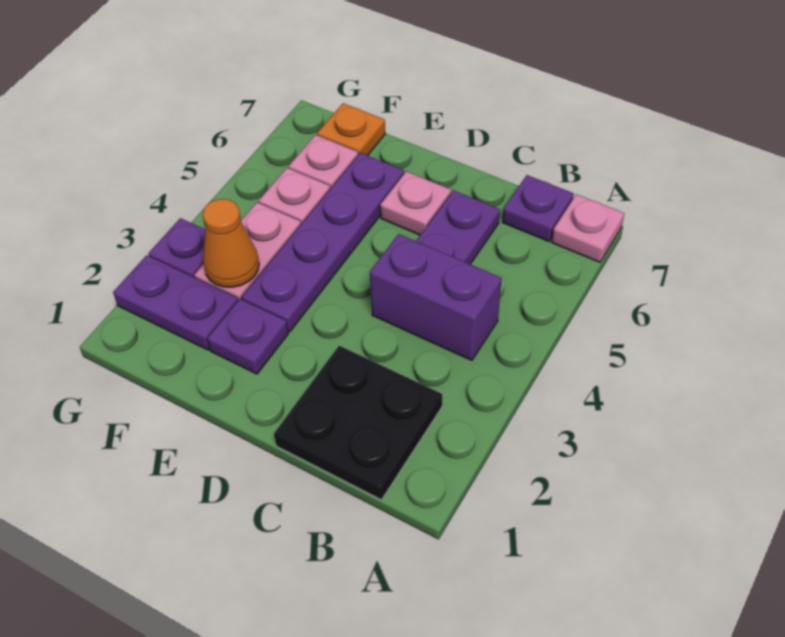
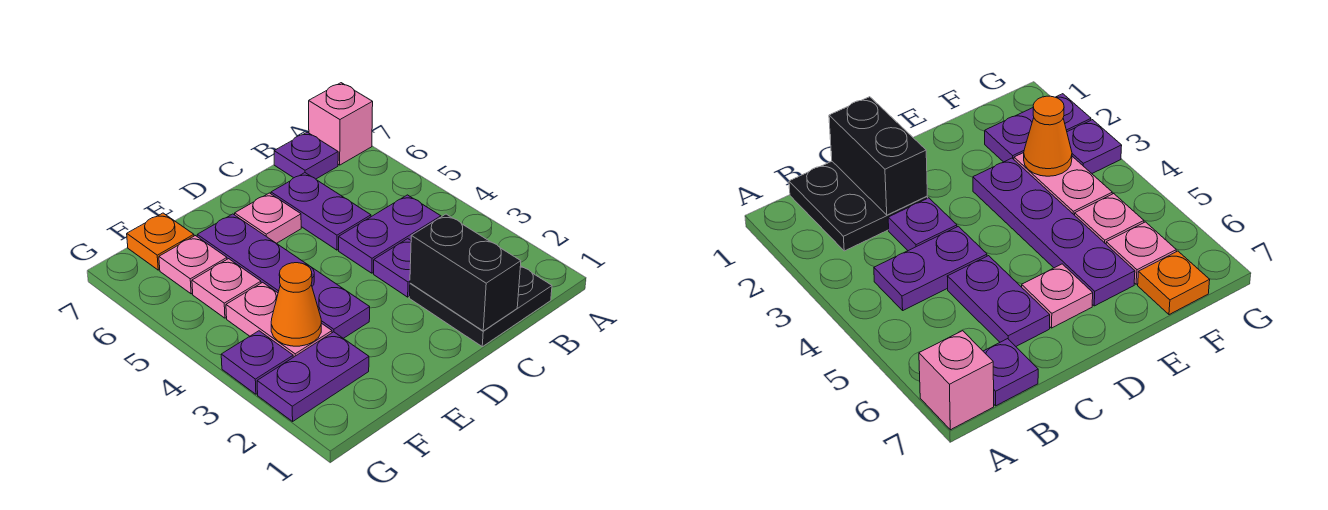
pink 1x1 plate [552,194,624,262] -> pink 1x1 brick [309,83,373,165]
purple 1x2 brick [370,234,502,360] -> purple 1x2 plate [339,195,441,273]
none -> black 1x2 brick [410,214,521,331]
purple 1x1 plate [207,299,288,374] -> purple 1x1 plate moved to [374,239,411,297]

